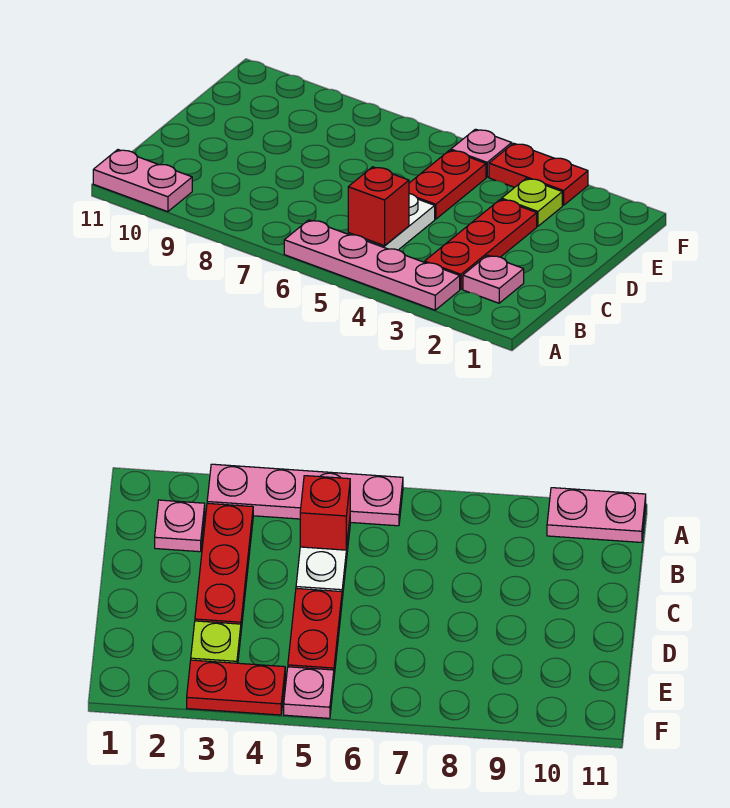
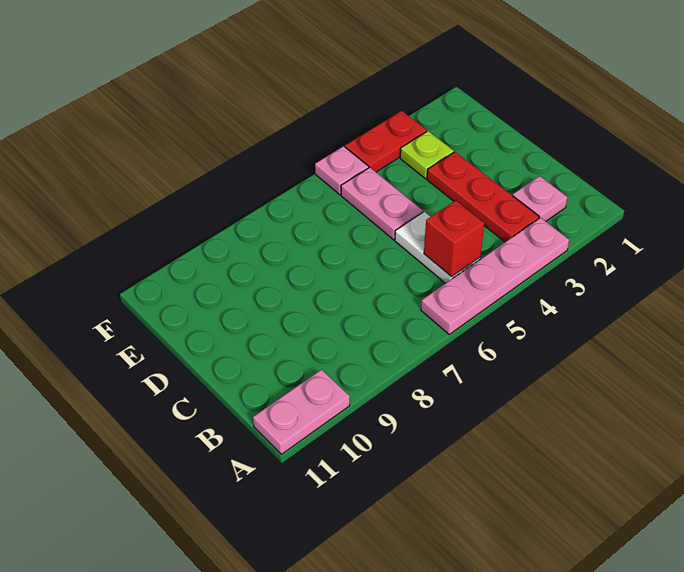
red 1x2 plate [409,150,486,219] -> pink 1x2 plate [341,168,423,240]

